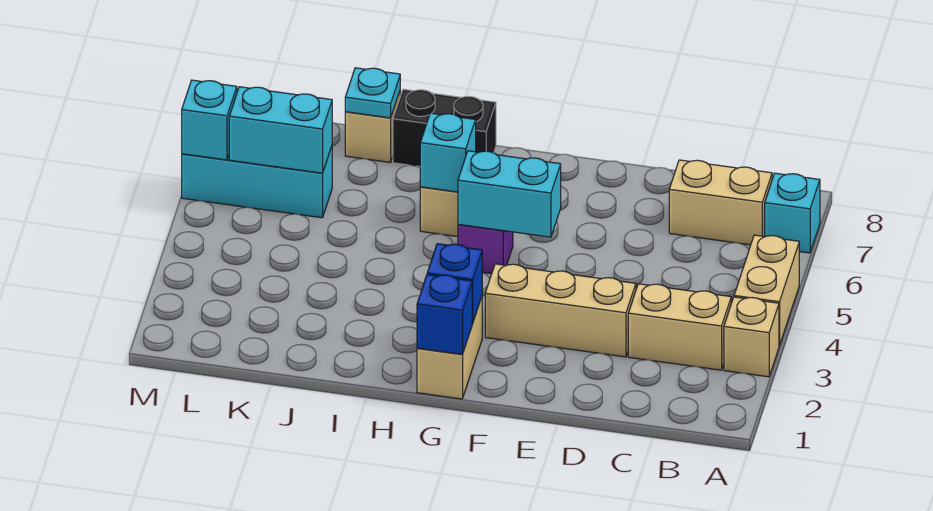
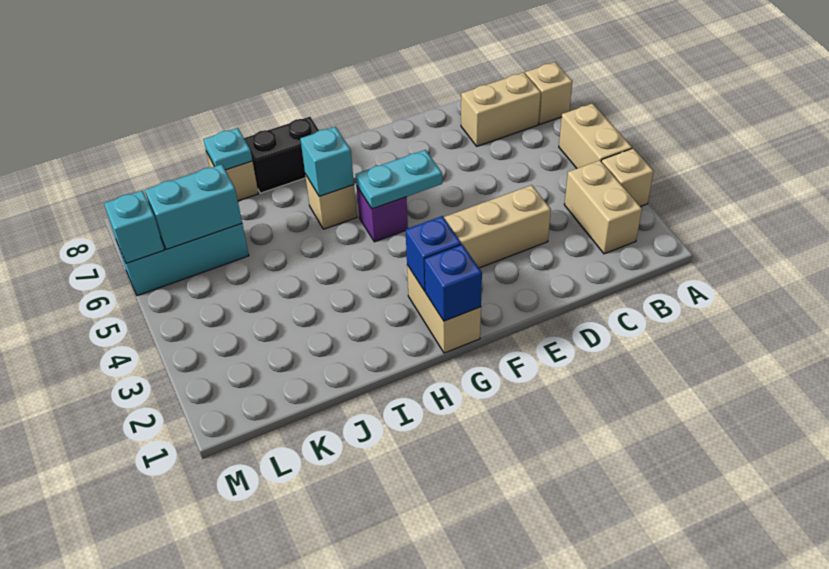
cyan 1x1 brick [765,173,820,253] -> tan 1x1 brick [525,62,572,124]
tan 1x2 brick [628,284,731,370] -> tan 1x2 brick turned to [564,160,642,254]
cyan 1x2 brick [458,151,561,237] -> cyan 1x2 plate [356,150,442,209]

